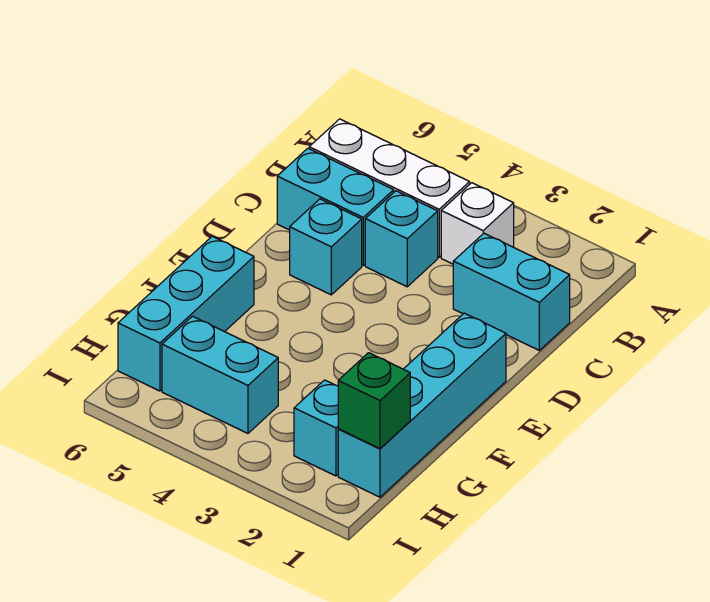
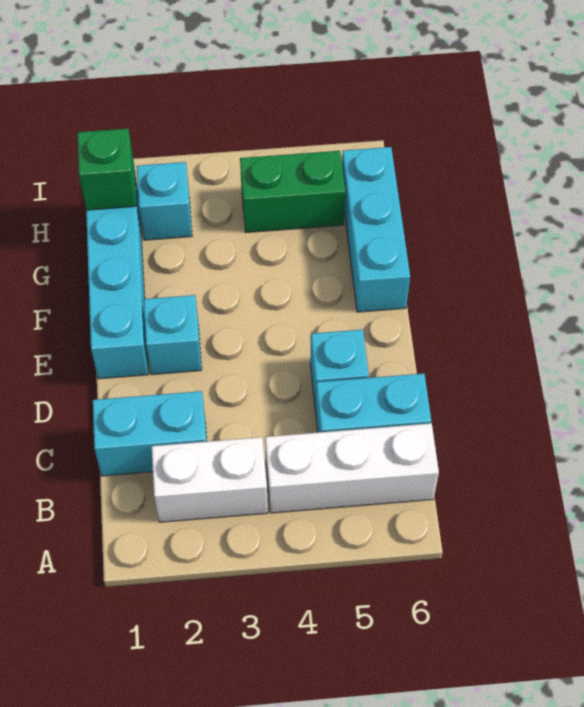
white 1x1 brick [441,183,514,264] -> white 1x2 brick [152,437,268,522]
cyan 1x1 brick [365,191,438,287] -> cyan 1x1 brick moved to [144,295,202,375]
cyan 1x2 brick [162,316,278,433] -> green 1x2 brick [240,151,345,233]

